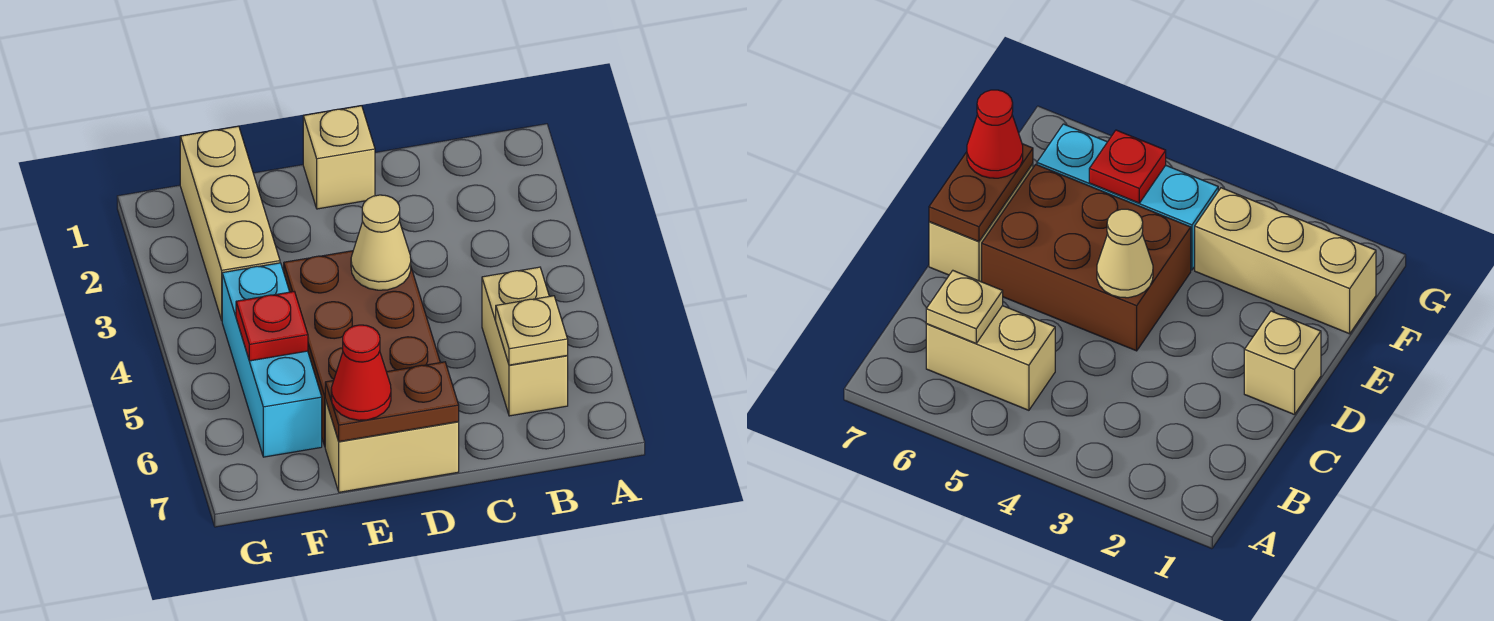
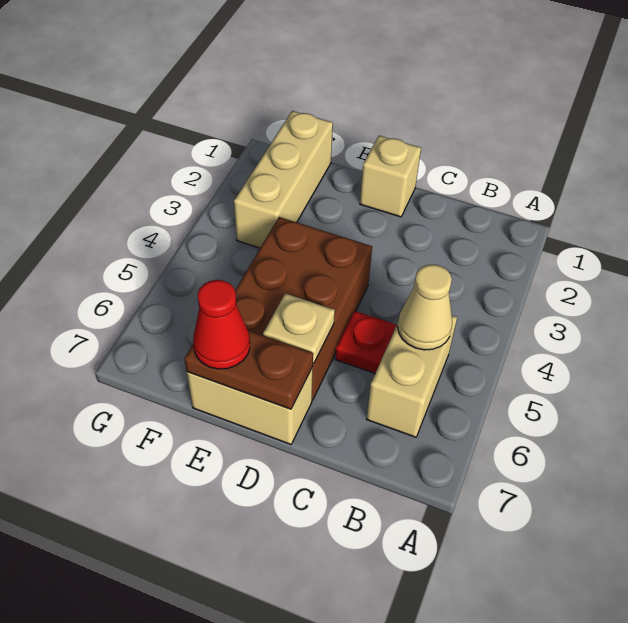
tan 1x1 plate [496,296,568,365] -> tan 1x1 plate moved to [263,293,335,363]
tan 1x1 cone [351,195,411,290] -> tan 1x1 cone moved to [398,265,452,350]
cyan 1x3 brick [222,263,322,457] -> none
red 1x1 plate [236,292,308,361] -> red 1x1 plate moved to [335,311,397,373]

